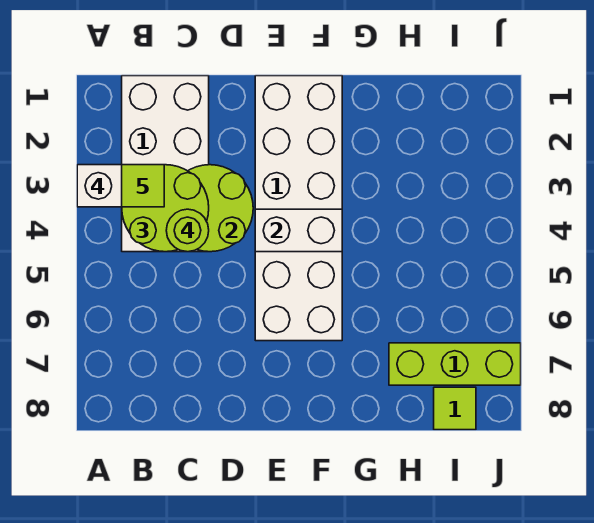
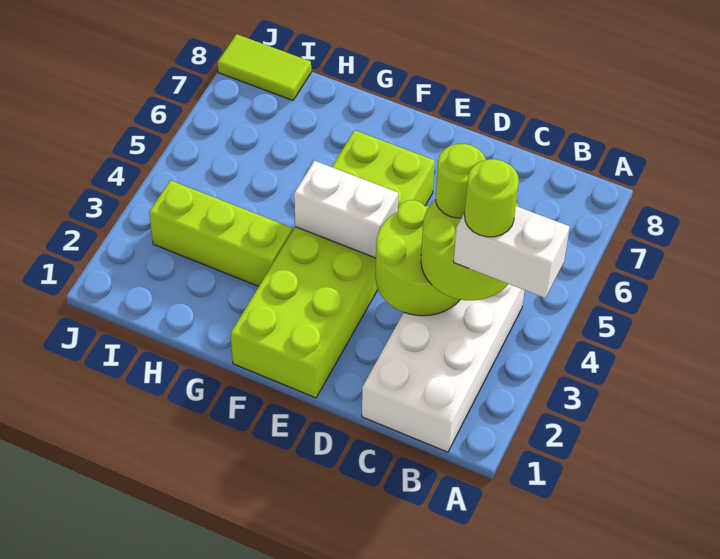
lime 1x1 tile [122,165,164,207] -> lime 1x1 round brick [465,159,519,237]
white 2x6 brick [255,76,342,341] -> lime 2x6 brick [231,130,435,398]
lime 1x3 brick [389,343,521,385] -> lime 1x3 brick moved to [149,180,292,286]
lime 1x1 tile [434,387,476,430] -> lime 1x2 tile [218,34,311,100]

